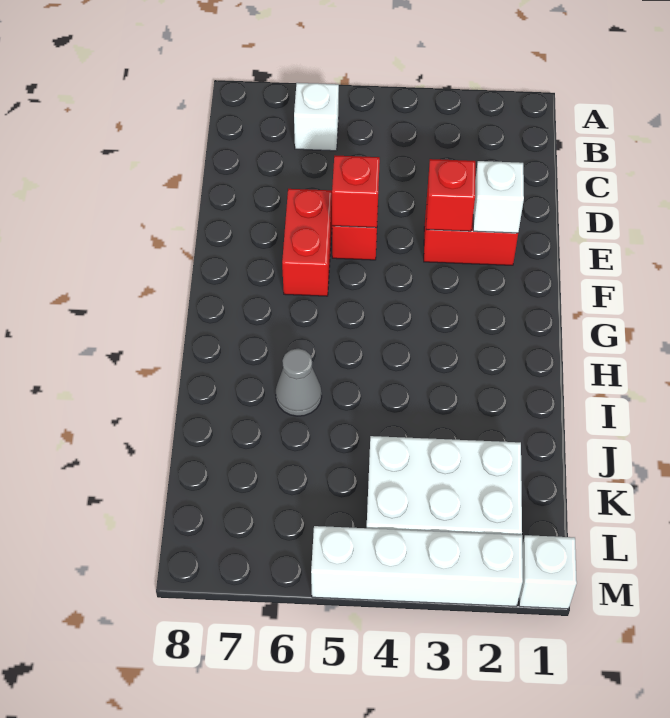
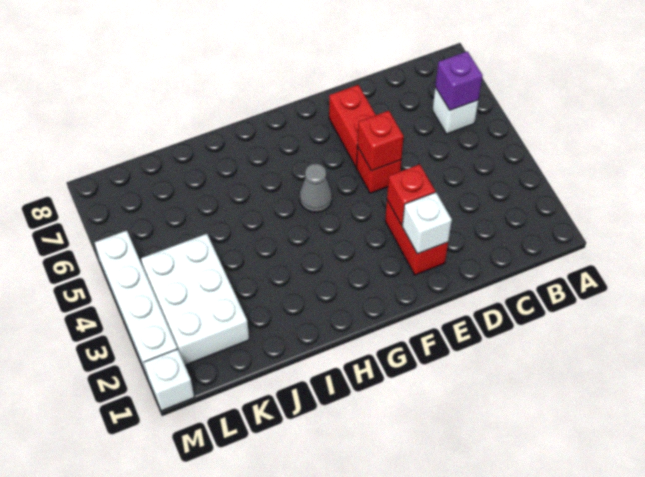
none -> purple 1x1 brick [435,51,483,110]
red 1x2 brick [282,189,332,296] -> red 1x2 brick turned to [329,85,376,167]
grey 1x1 cone [276,348,322,416] -> grey 1x1 cone moved to [300,164,332,212]

